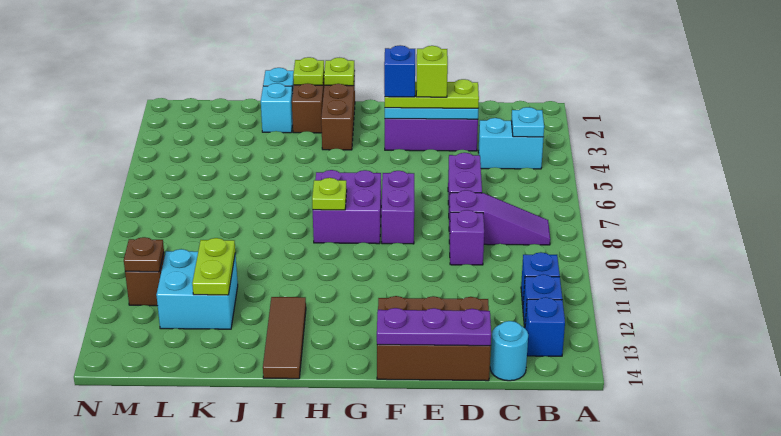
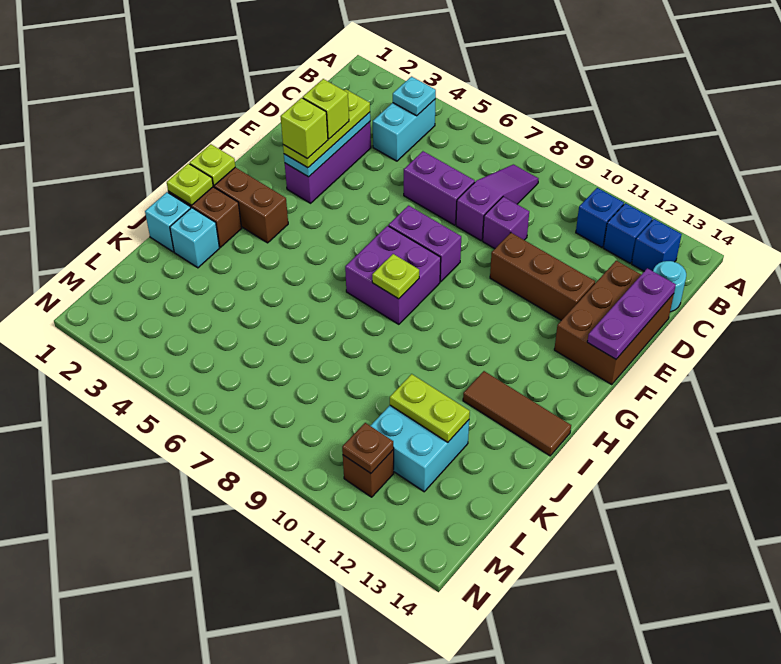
none -> brown 1x3 brick [490,233,595,320]
blue 1x1 brick [384,45,415,97] -> lime 1x1 brick [280,98,328,159]

